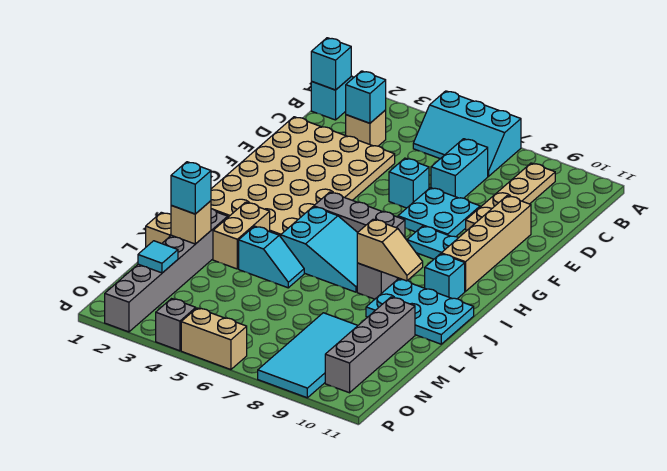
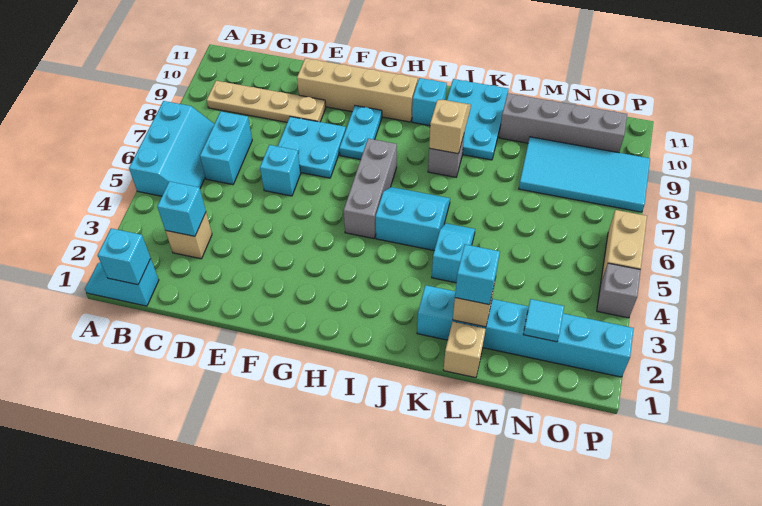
cyan 1x2 brick [431,139,488,198] -> cyan 1x2 brick turned to [200,112,252,185]
tan 4x6 plate [211,117,395,237] -> none
cyan 2x3 slope [281,207,358,292] -> cyan 2x2 slope [375,187,450,250]
tan 1x2 brick [213,202,270,269] -> none
grey 1x6 brick [105,209,228,332] -> cyan 1x6 brick [417,285,634,377]

